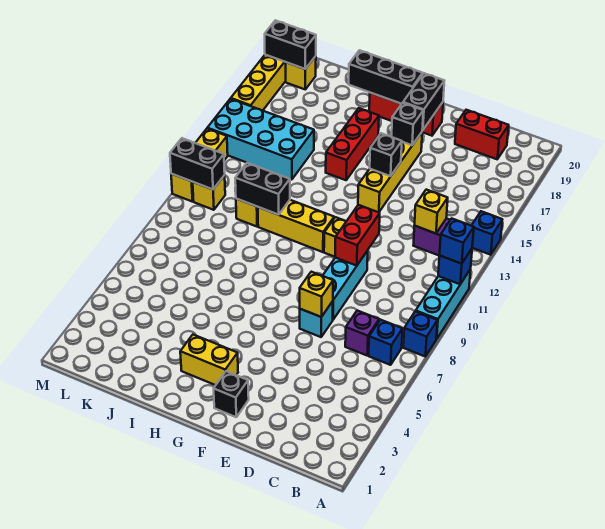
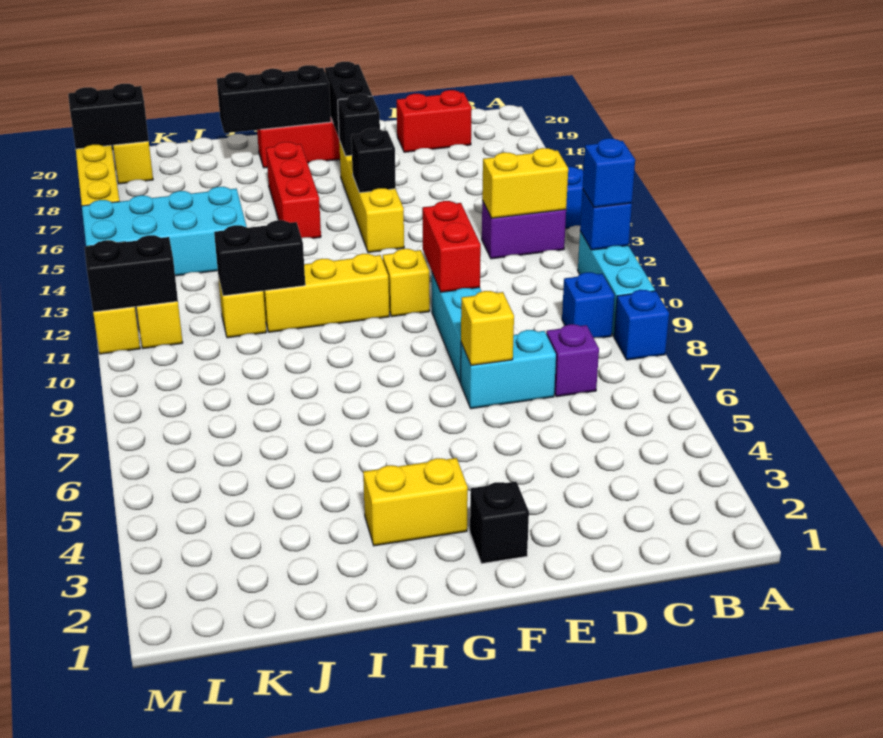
blue 1x1 brick [369,320,403,365] -> blue 1x1 brick moved to [562,272,614,338]
yellow 1x1 brick [415,190,448,234] -> yellow 1x2 brick [482,148,568,218]
cyan 1x1 brick [300,301,333,337] -> cyan 1x2 brick [461,330,556,409]

